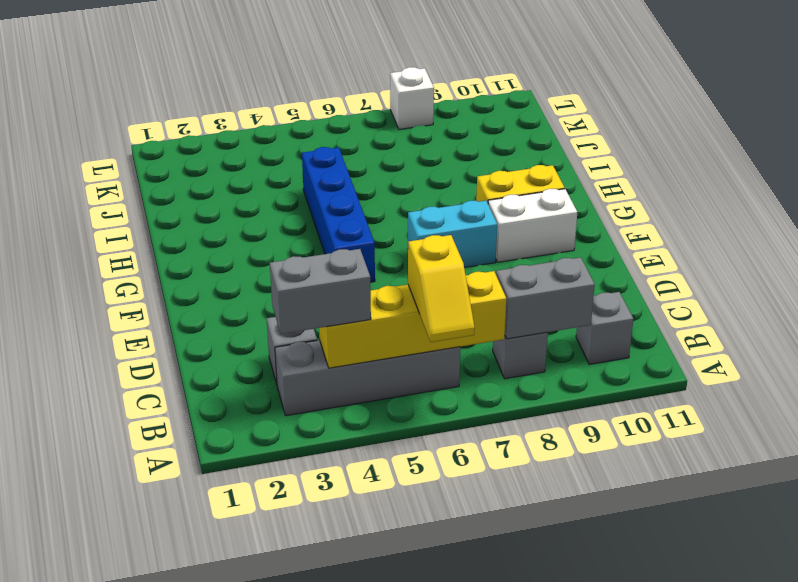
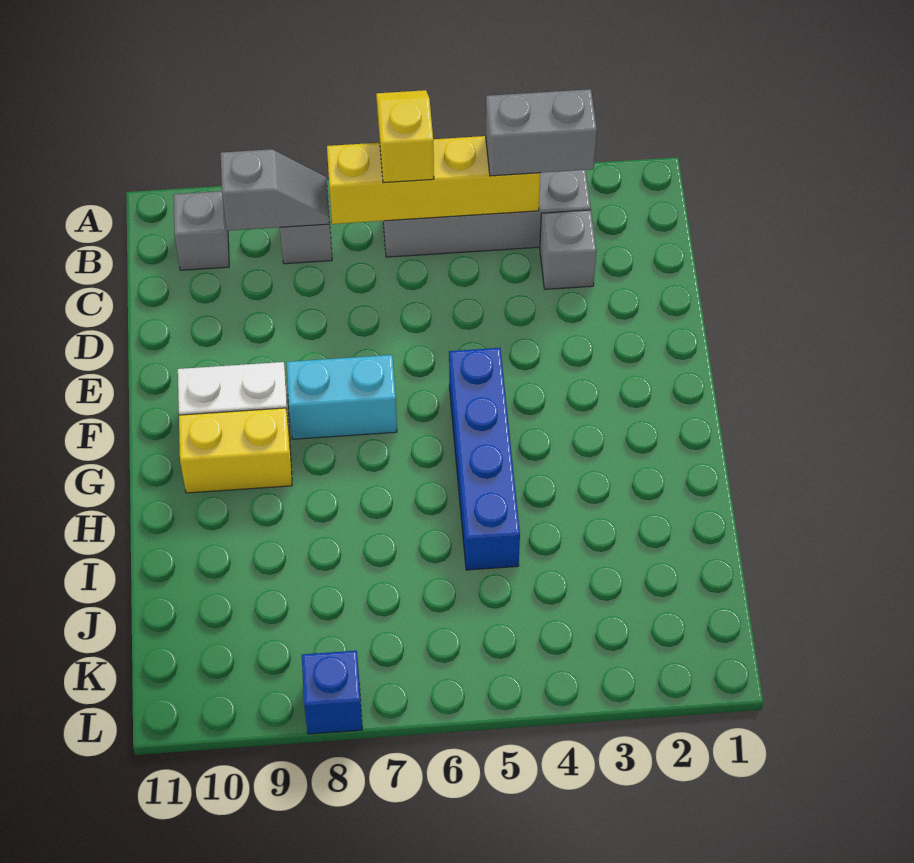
grey 1x2 brick [496,257,595,339] -> grey 1x2 slope [221,149,330,231]
white 1x1 brick [390,67,434,129] -> blue 1x1 brick [302,651,362,734]

